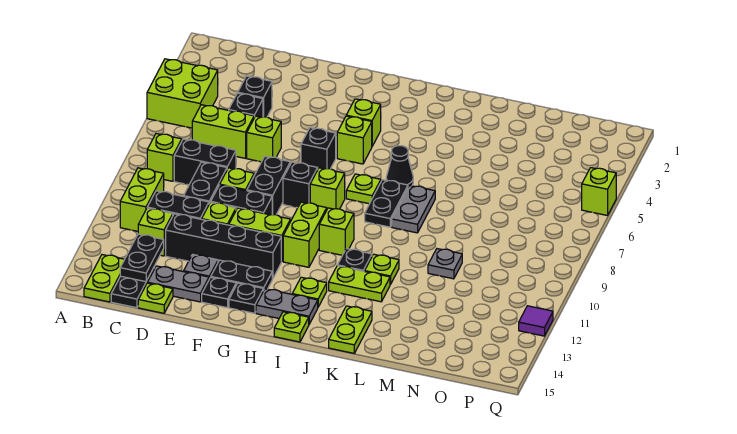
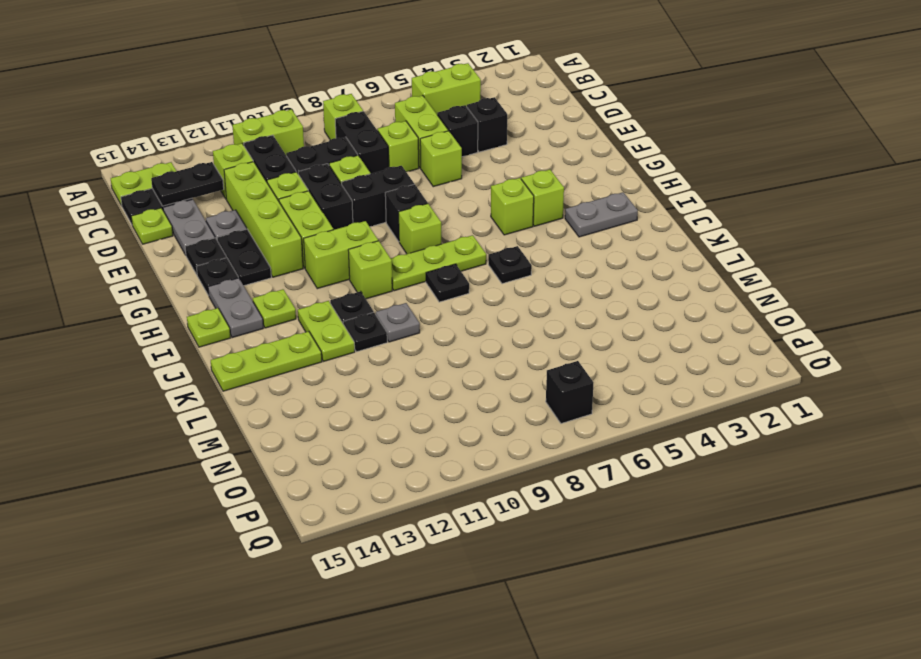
lime 2x2 brick [147,59,218,128] -> lime 1x2 brick [412,63,481,114]
black 1x4 brick [166,214,281,279] -> lime 1x4 brick [224,162,303,277]
black 1x1 brick [301,128,336,169] -> black 1x1 brick moved to [546,361,594,424]
lime 1x1 plate [346,174,381,204] -> lime 1x3 plate [391,235,486,291]
black 1x1 cone [386,146,413,187] -> black 1x1 plate [488,246,532,284]
black 1x2 plate [365,180,408,227] -> black 1x1 plate [426,264,469,302]
grey 1x2 plate [392,185,435,233] -> grey 1x2 plate moved to [565,192,638,237]
lime 1x1 plate [365,254,399,284] -> black 1x1 plate [343,312,387,352]
lime 1x2 plate [329,306,372,353] -> lime 1x3 plate [211,331,322,391]
grey 1x1 plate [428,249,462,279] -> grey 1x1 plate moved to [376,303,420,342]
lime 1x1 brick [582,168,616,216] -> lime 1x1 brick moved to [378,121,419,172]
purple 1x1 tile [519,306,553,336] -> none

